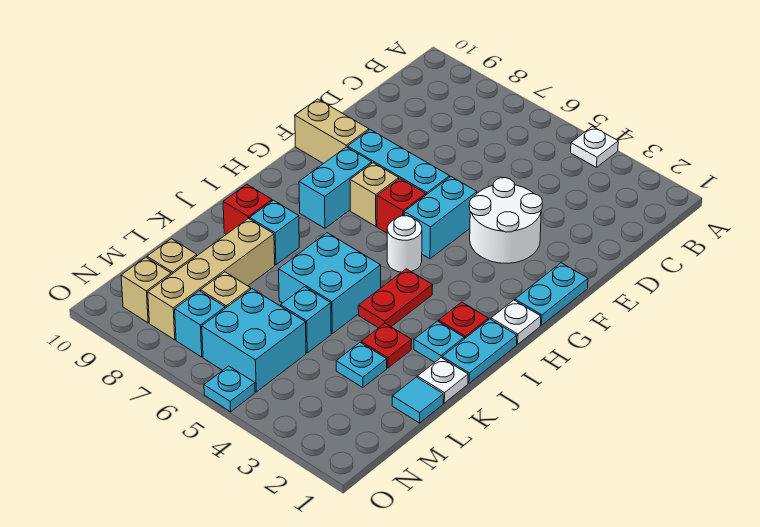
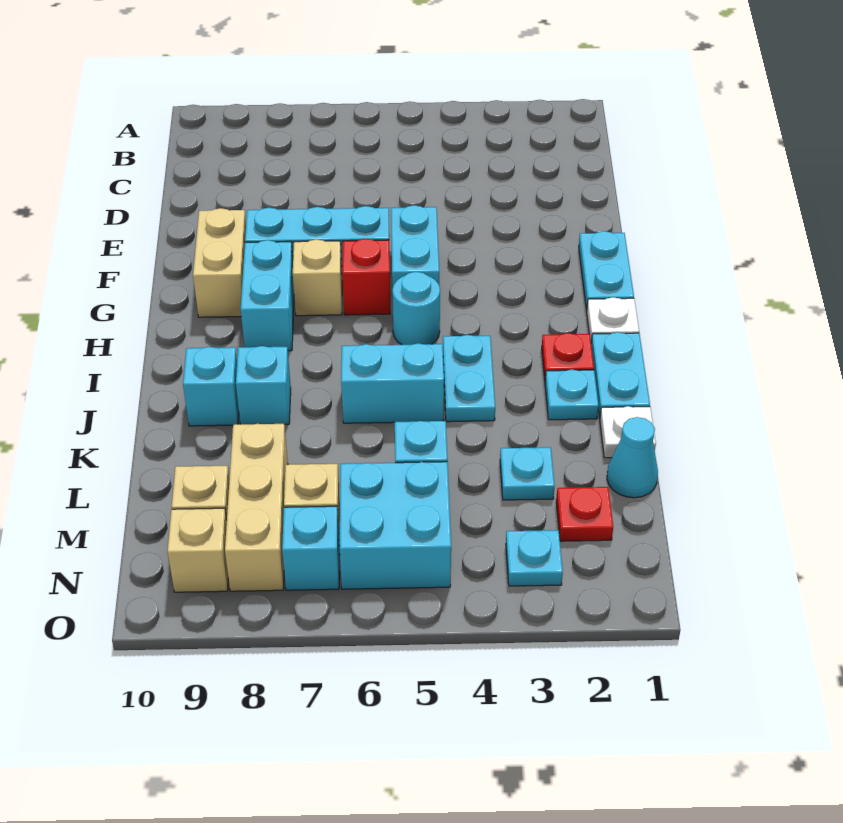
white 1x1 plate [571,126,618,168] -> none
white 2x2 round brick [469,178,542,263] -> none
tan 1x2 brick [295,99,369,164] -> tan 1x2 brick turned to [193,208,246,317]
white 1x1 round brick [387,216,422,272] -> cyan 1x1 round brick [392,272,440,345]
red 1x2 plate [358,269,433,328] -> cyan 1x2 plate [443,335,495,422]
cyan 2x2 brick [279,233,381,334] -> cyan 1x2 brick [341,343,444,423]
red 1x1 brick [223,184,272,234] -> cyan 1x1 brick [183,347,239,426]
red 1x1 plate [361,323,412,368] -> red 1x1 plate moved to [556,487,613,541]
tan 1x4 brick [148,218,275,340] -> tan 1x3 brick [225,424,288,591]
cyan 1x1 tile [392,377,443,423] -> cyan 1x1 cone [607,417,658,498]
cyan 1x1 plate [204,366,255,412] -> cyan 1x1 plate moved to [506,530,563,586]

